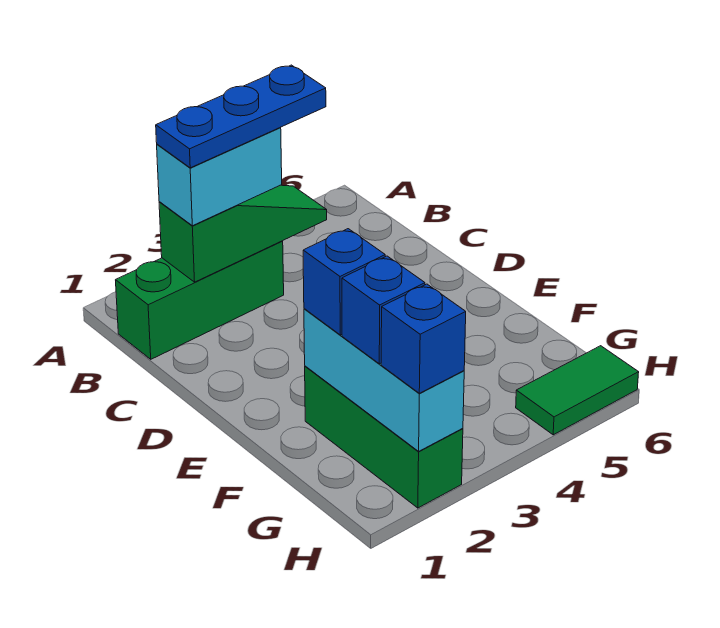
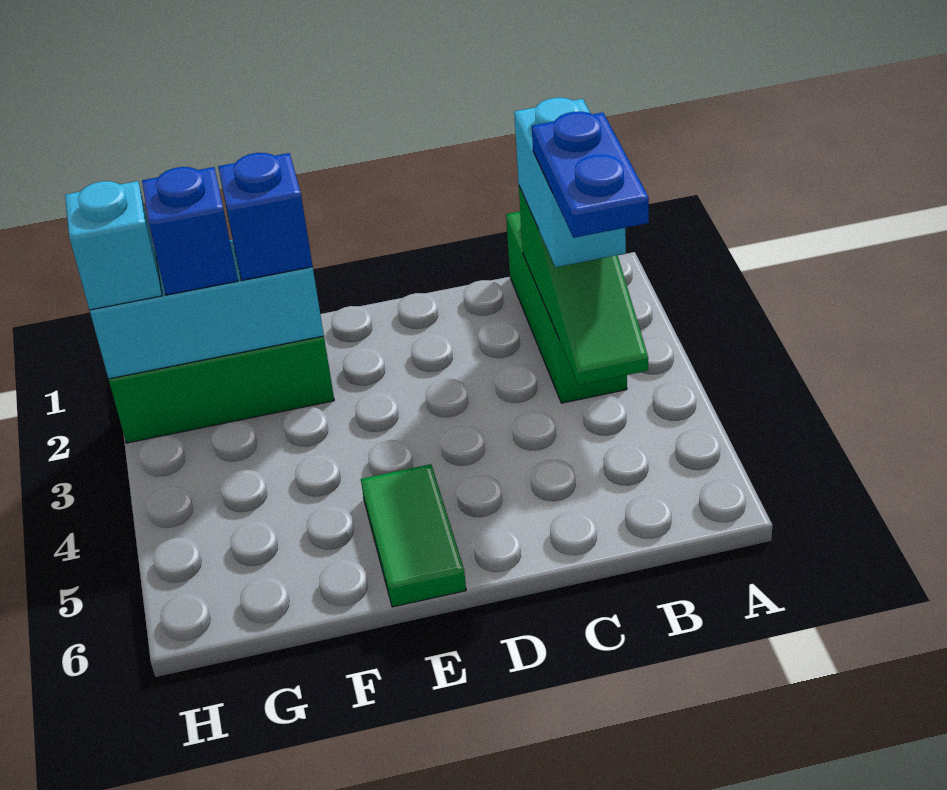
blue 1x3 plate [156,65,326,168] -> blue 1x2 plate [532,112,649,238]
blue 1x1 brick [381,284,466,393] -> cyan 1x1 brick [65,181,162,310]
green 1x2 tile [516,346,639,435] -> green 1x2 tile moved to [361,464,466,607]

